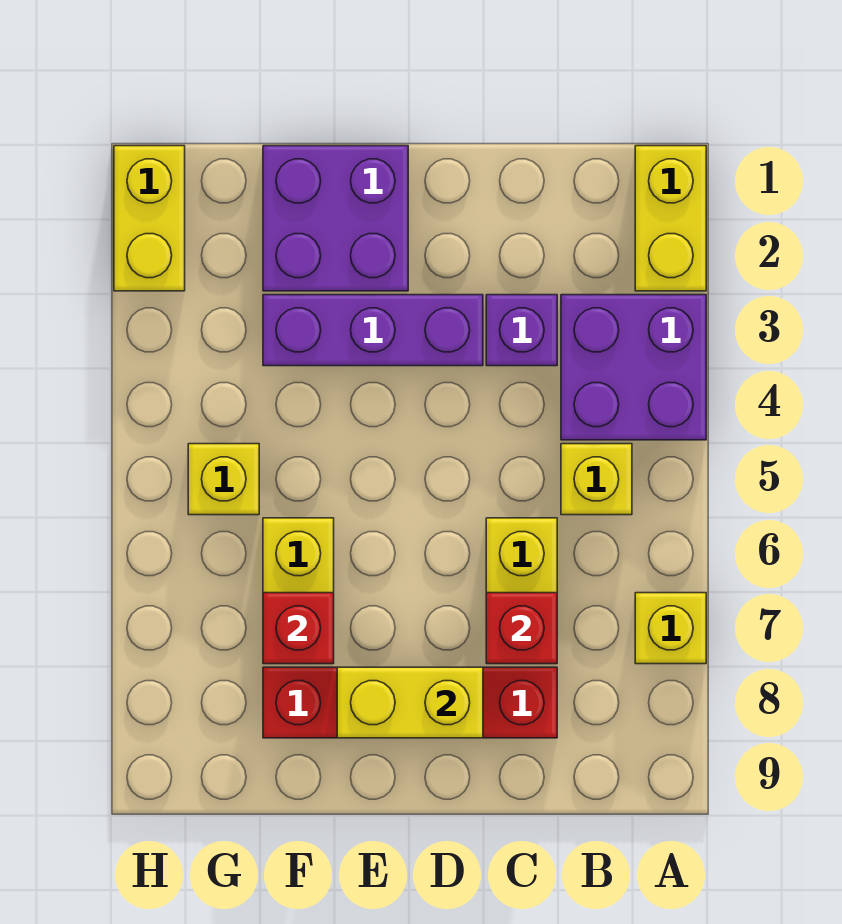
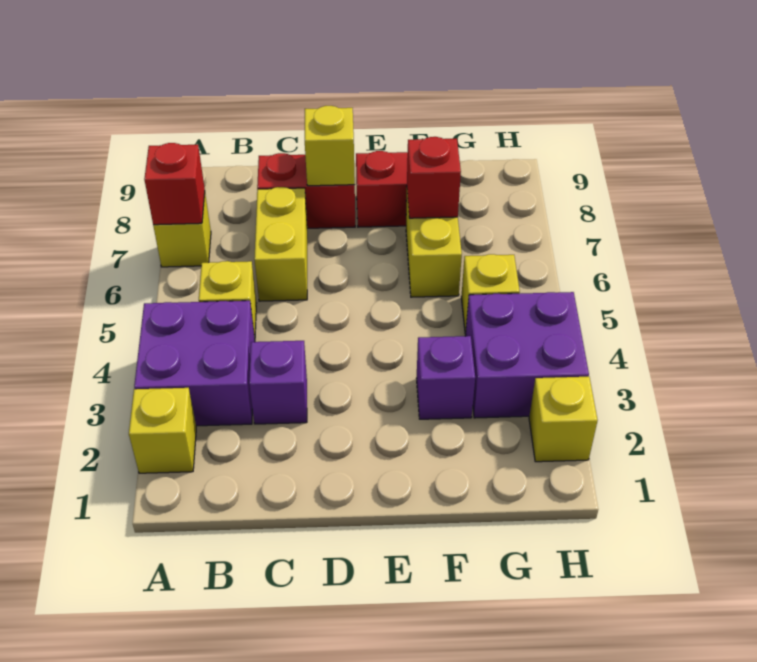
yellow 1x2 brick [635,146,706,291] -> yellow 1x1 brick [129,388,196,473]
red 1x1 brick [486,593,557,664] -> red 1x1 brick moved to [144,143,205,225]
purple 1x3 brick [263,295,483,366] -> purple 1x1 brick [416,336,475,419]
yellow 1x2 brick [337,667,483,738] -> yellow 1x1 brick [305,106,355,186]
purple 2x2 brick [263,146,408,291] -> purple 2x2 brick moved to [465,292,589,418]
yellow 1x2 brick [114,146,185,291] -> yellow 1x1 brick [529,377,598,462]

